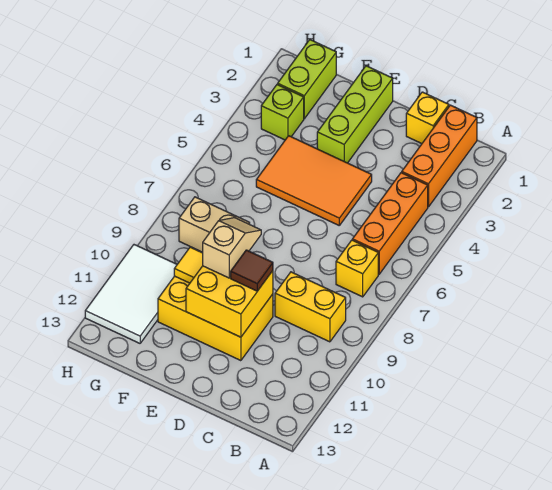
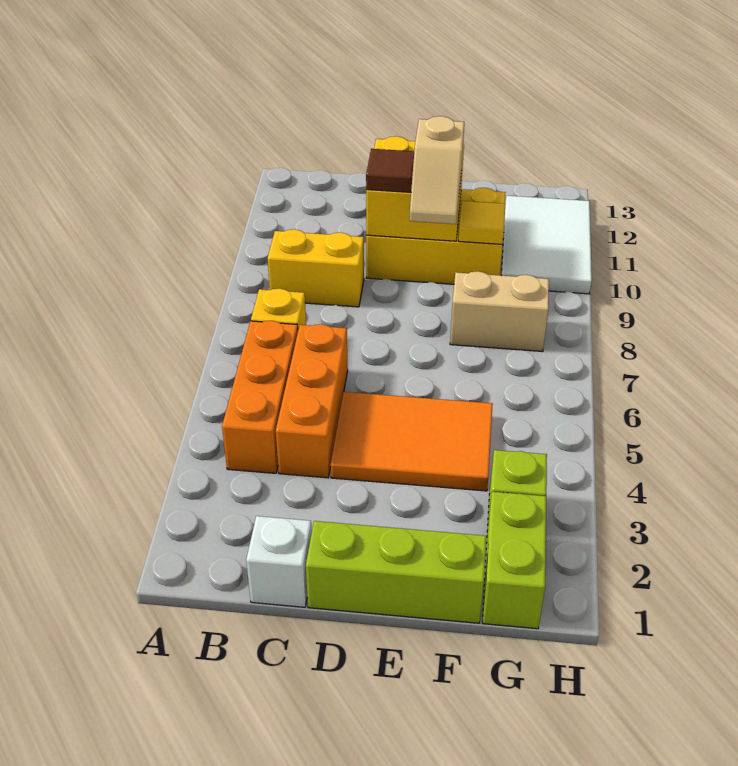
orange 1x3 brick [402,105,477,207] -> orange 1x3 brick moved to [276,324,348,478]
yellow 1x1 brick [406,92,449,144] -> white 1x1 brick [246,516,312,607]
lime 1x3 brick [317,66,393,163] -> lime 1x3 brick turned to [306,521,486,623]

